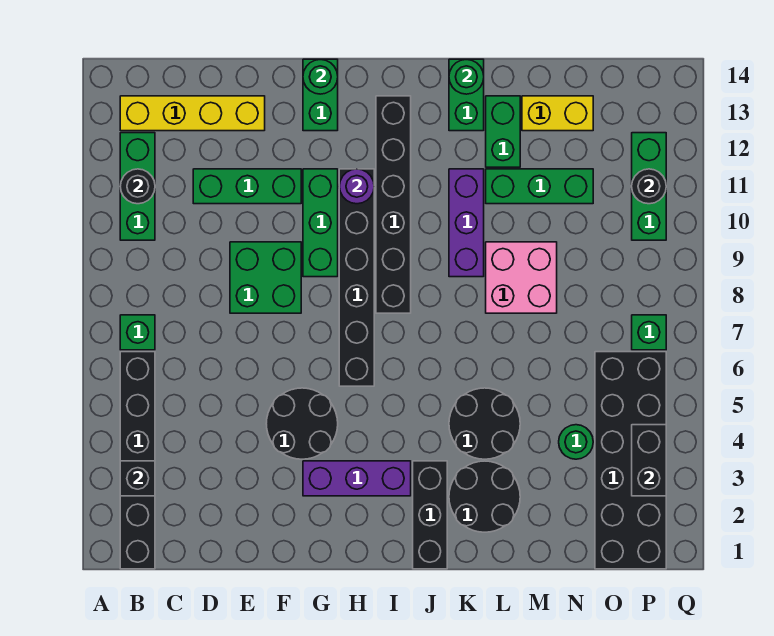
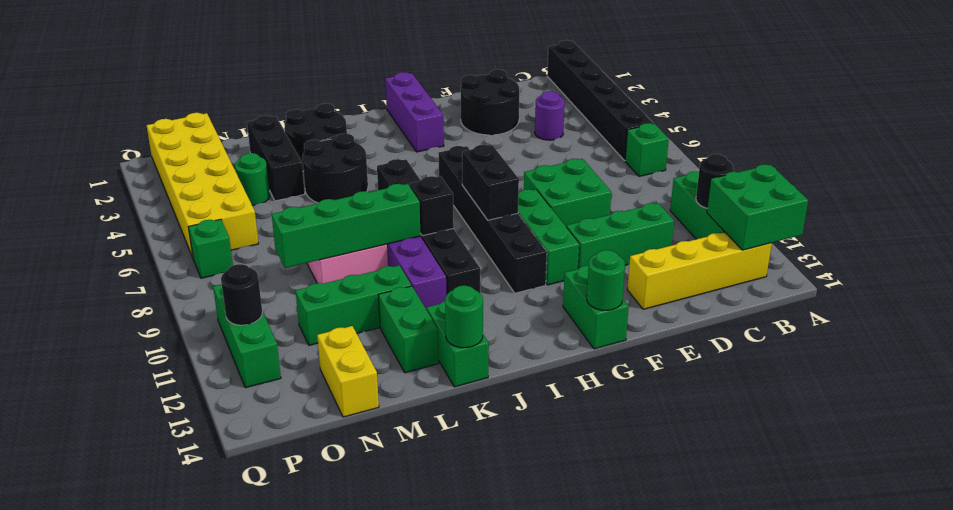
none -> green 2x2 brick [707,164,808,250]
black 1x1 brick [120,461,155,496] -> black 1x1 brick moved to [409,176,454,236]
black 2x2 round brick [266,388,338,459] -> black 2x2 round brick moved to [461,69,519,135]
purple 1x3 brick [303,461,411,496] -> purple 1x3 brick turned to [385,72,444,152]
purple 1x1 round brick [339,169,374,204] -> purple 1x1 round brick moved to [535,91,565,140]
black 1x6 brick [376,96,411,313] -> black 1x6 brick moved to [377,159,480,295]
black 1x3 brick [413,461,447,569] -> black 1x3 brick moved to [247,115,305,201]
none -> green 1x4 brick [272,184,421,268]
yellow 1x2 brick [522,96,593,131] -> yellow 1x2 brick turned to [317,326,379,417]
black 2x6 brick [595,352,666,569] -> yellow 2x6 brick [146,113,259,257]
black 1x2 brick [632,425,666,496] -> black 1x2 brick moved to [462,145,519,220]

